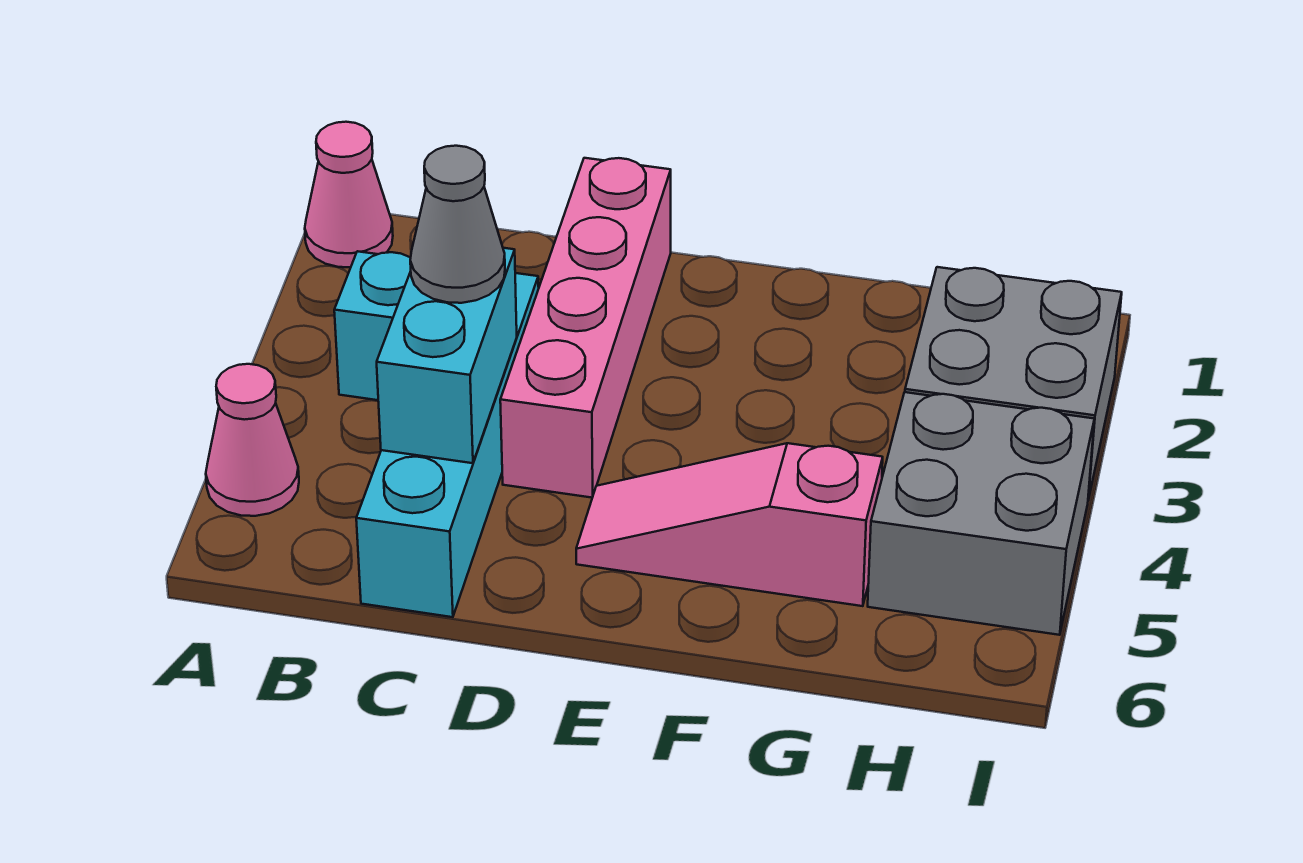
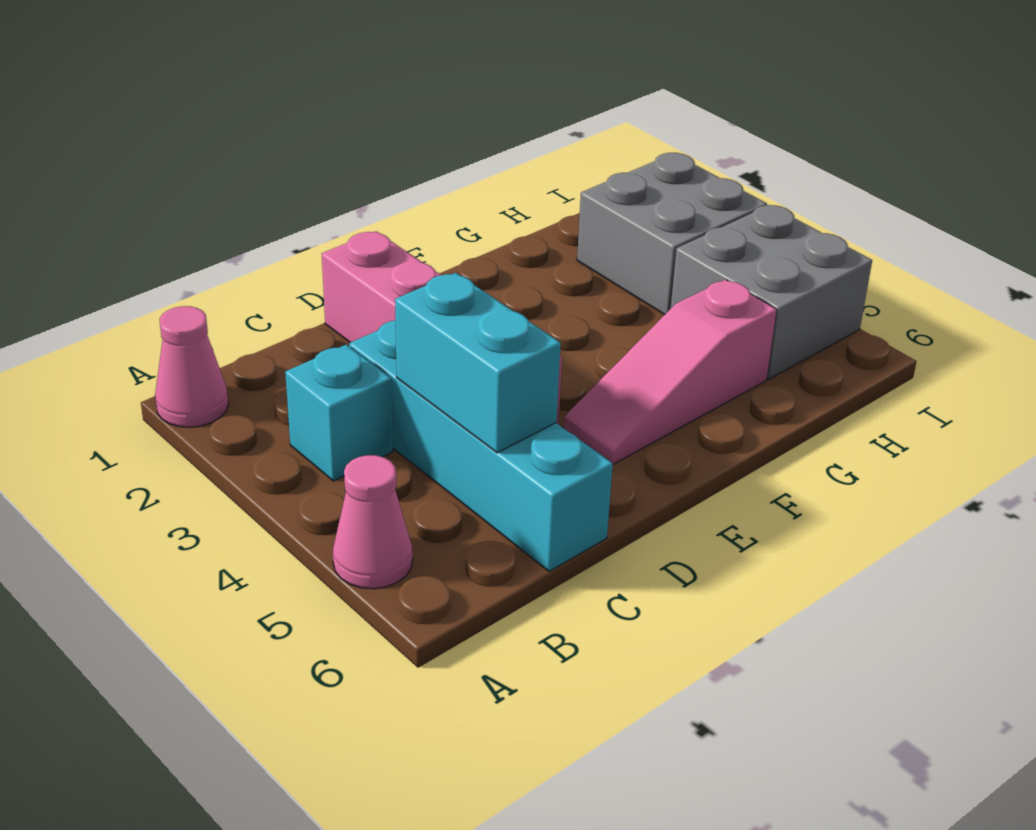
grey 1x1 cone [410,146,505,303] -> none

